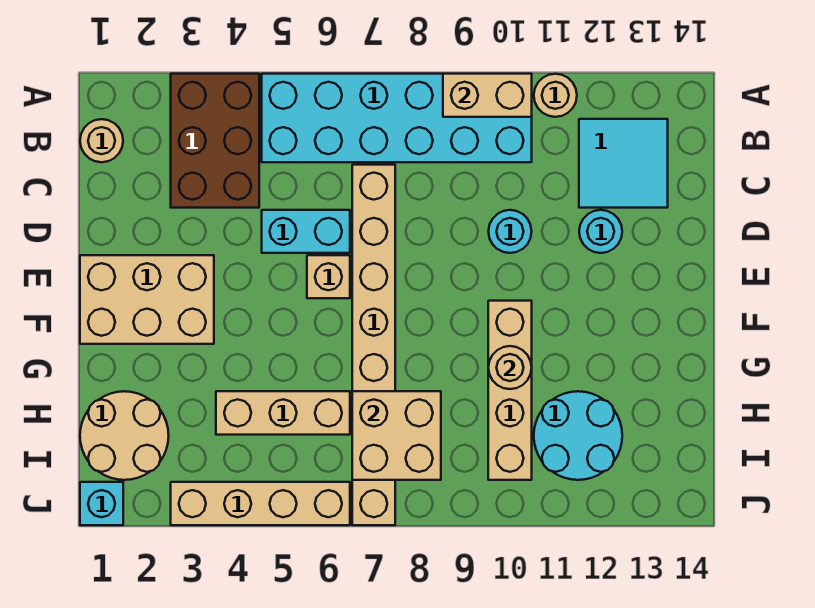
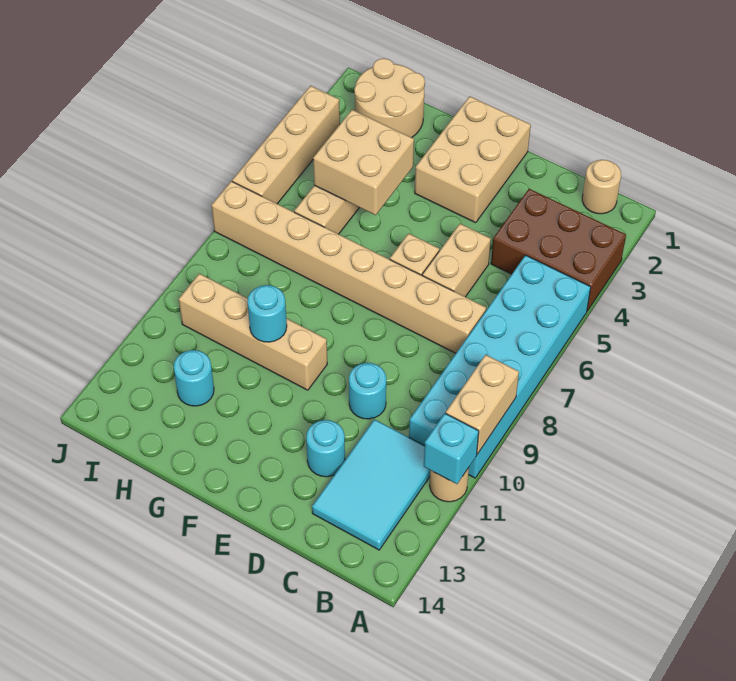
cyan 2x2 tile [579,119,668,208] -> cyan 2x3 tile [312,420,430,550]
cyan 1x2 brick [262,210,350,253] -> tan 1x2 brick [422,224,491,297]
tan 1x1 round brick [488,346,532,389] -> cyan 1x1 round brick [247,285,287,342]
tan 2x2 brick [352,391,441,480] -> tan 2x2 brick moved to [313,110,414,215]
cyan 2x2 round brick [534,391,622,480] -> cyan 1x1 round brick [174,350,214,406]
cyan 1x1 brick [80,482,123,525] -> cyan 1x1 brick moved to [424,413,479,484]

